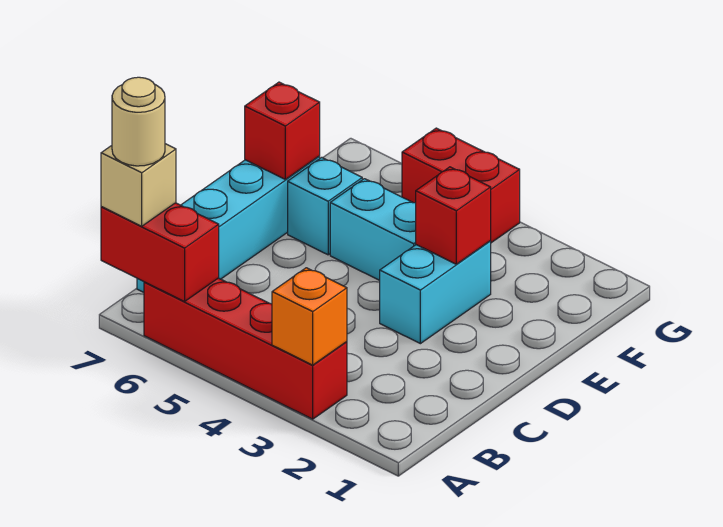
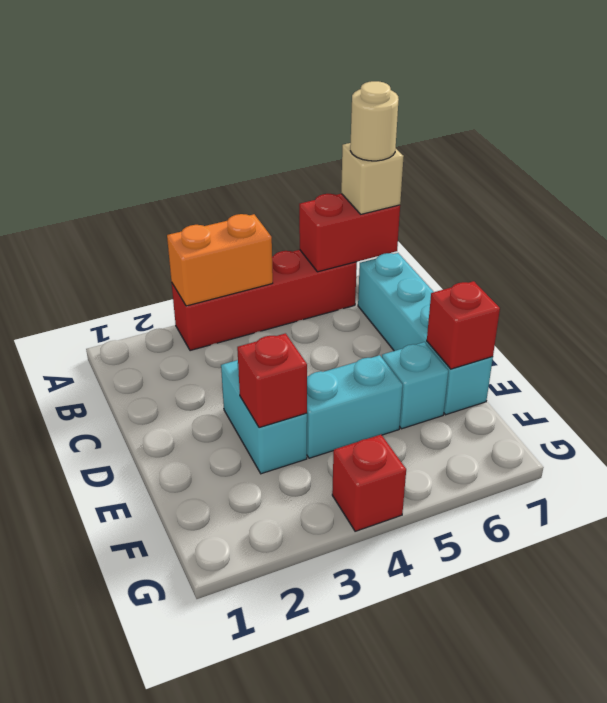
orange 1x1 brick [272,268,347,365] -> orange 1x2 brick [167,214,273,306]
red 1x2 brick [402,128,520,243] -> red 1x1 brick [332,435,406,531]

